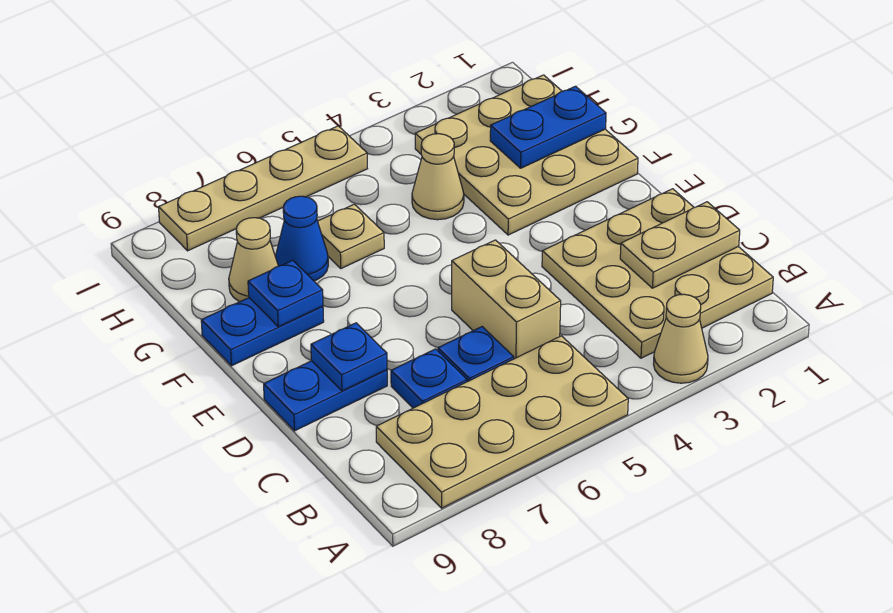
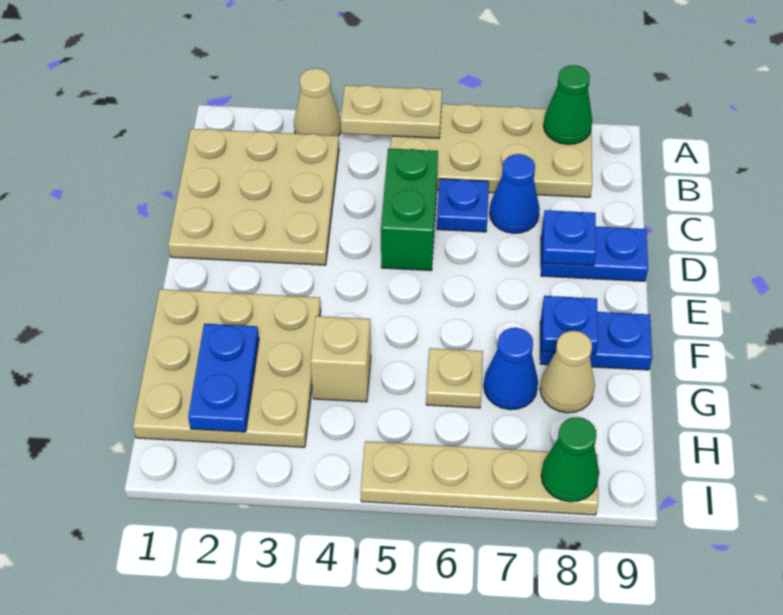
none -> green 1x1 cone [543,65,592,144]
tan 1x2 plate [620,202,740,288] -> tan 1x2 plate moved to [341,85,442,138]
tan 1x2 brick [452,240,561,359] -> green 1x2 brick [381,148,438,271]
blue 1x1 plate [391,349,467,408] -> blue 1x1 cone [490,154,540,233]
blue 1x2 plate [490,86,606,168] -> blue 1x2 plate turned to [188,324,259,432]
tan 1x1 cone [412,134,464,220] -> tan 1x1 brick [311,316,371,402]
none -> green 1x1 cone [541,417,599,502]

